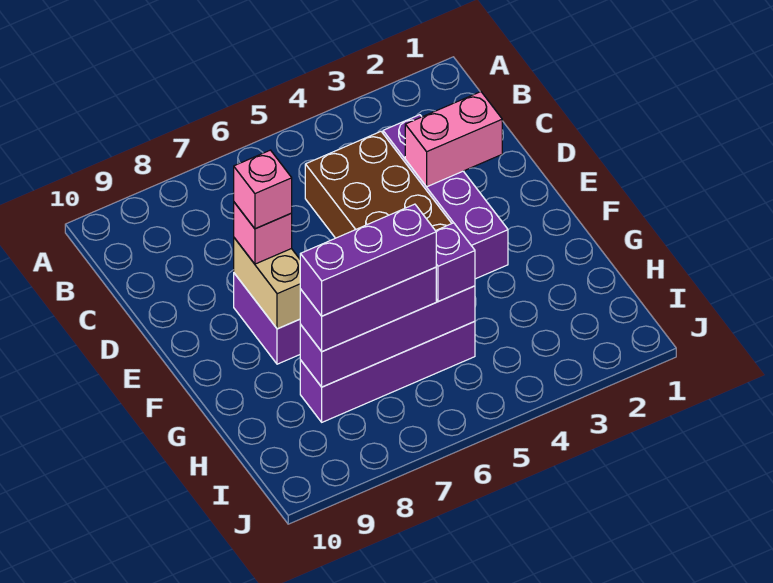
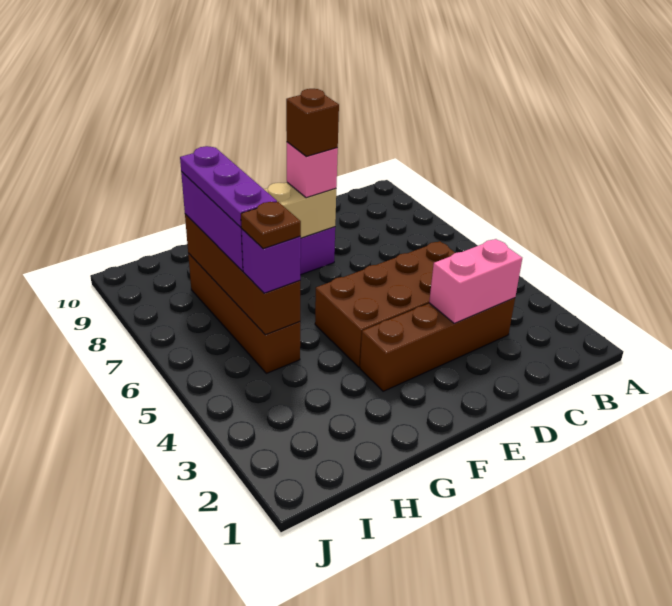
purple 1x4 brick [383,115,508,279] -> brown 1x4 brick [360,298,515,391]
pink 1x2 brick [405,92,502,187] -> pink 1x2 brick turned to [429,239,522,323]
pink 1x1 brick [234,150,292,229] -> brown 1x1 brick [286,89,339,156]
purple 1x4 brick [300,321,475,422] -> brown 1x4 brick [188,253,300,373]
purple 1x4 brick [300,286,475,387] -> brown 1x4 brick [185,214,300,335]
none -> brown 1x1 plate [241,202,301,249]
purple 1x3 brick [300,204,436,316] -> purple 1x3 plate [180,146,277,227]

